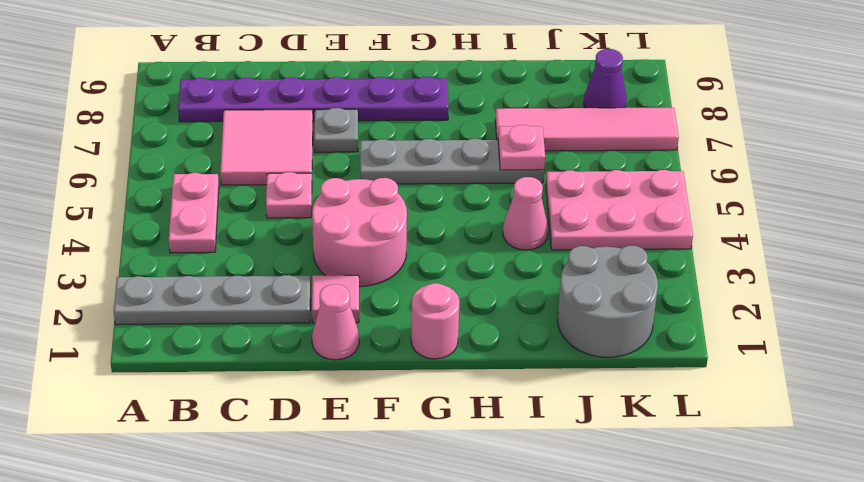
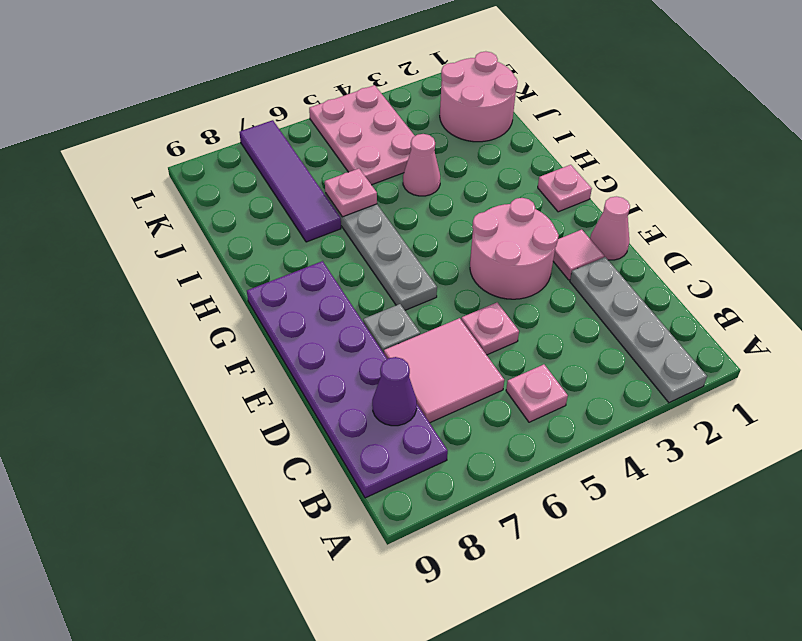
pink 1x2 plate [169,173,219,253] -> pink 1x1 plate [506,364,568,422]
purple 1x6 plate [178,77,449,122] -> purple 2x6 plate [247,261,448,498]
pink 1x1 round brick [411,283,460,359] -> pink 1x1 plate [538,165,592,212]
pink 1x4 tile [495,108,679,151] -> purple 1x4 tile [239,120,341,242]
grey 2x2 round brick [557,246,658,357] -> pink 2x2 round brick [440,51,518,142]
purple 1x1 cone [584,49,627,108] -> purple 1x1 cone moved to [372,357,417,426]

